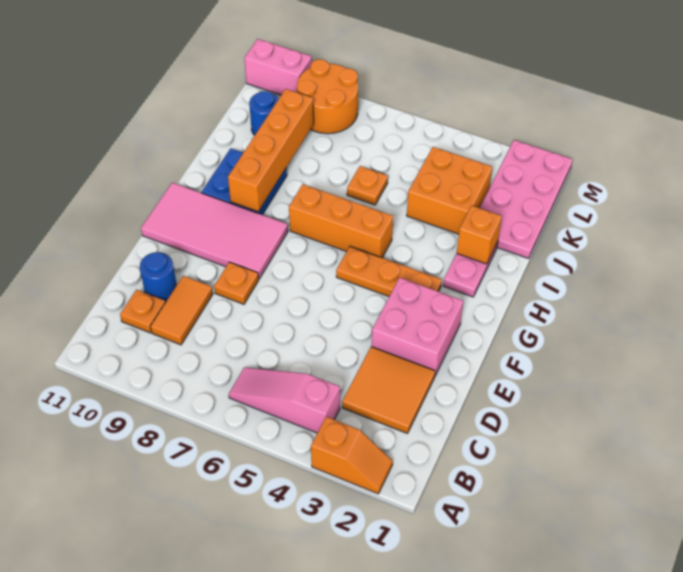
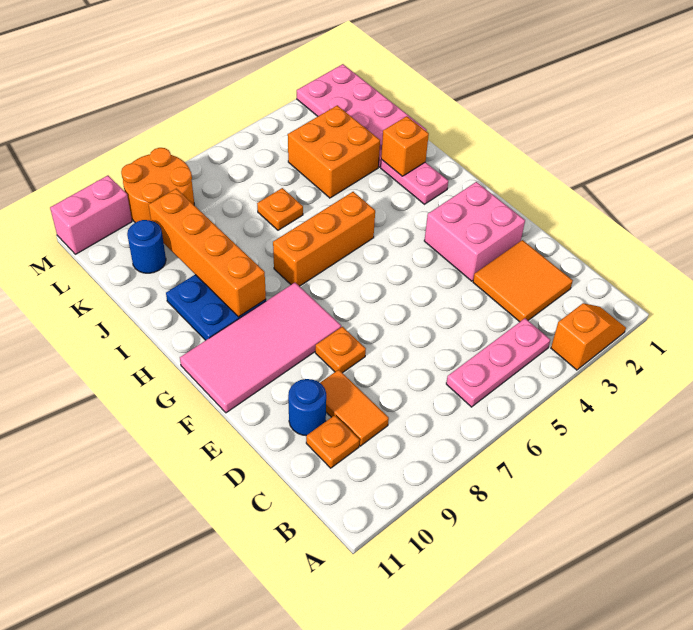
pink 1x3 slope [229,367,340,433] -> pink 1x3 plate [446,318,550,407]
orange 1x3 plate [336,246,442,296] -> none

